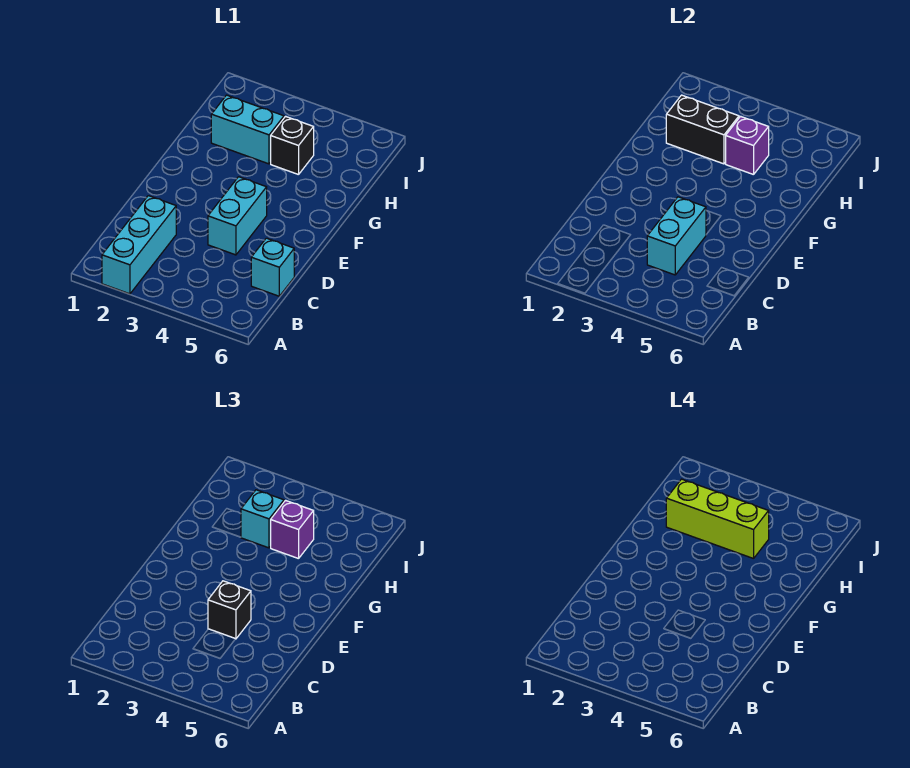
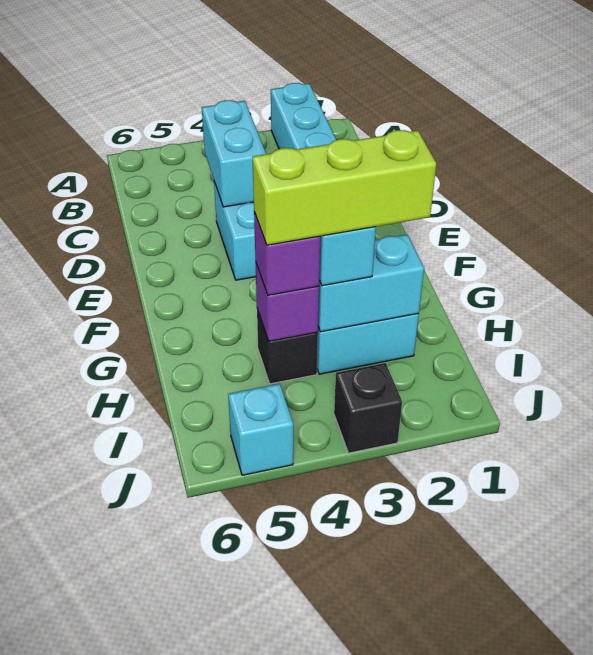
cyan 1x1 brick [251,238,294,296] -> cyan 1x1 brick moved to [228,384,293,475]
black 1x1 brick [208,581,251,639] -> black 1x1 brick moved to [334,363,402,453]
black 1x2 brick [666,95,739,164] -> cyan 1x2 brick [318,235,424,332]

